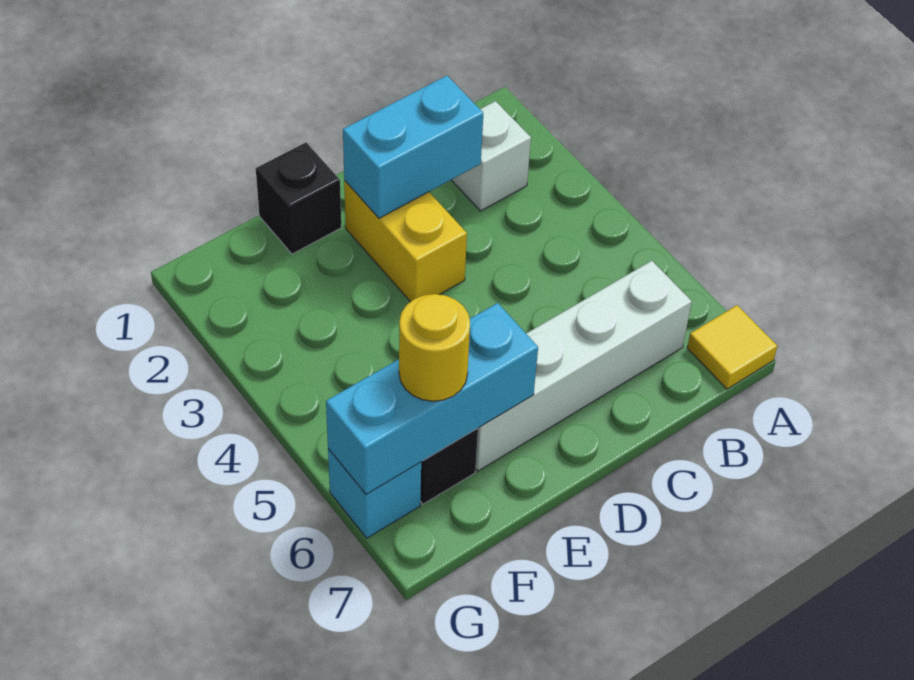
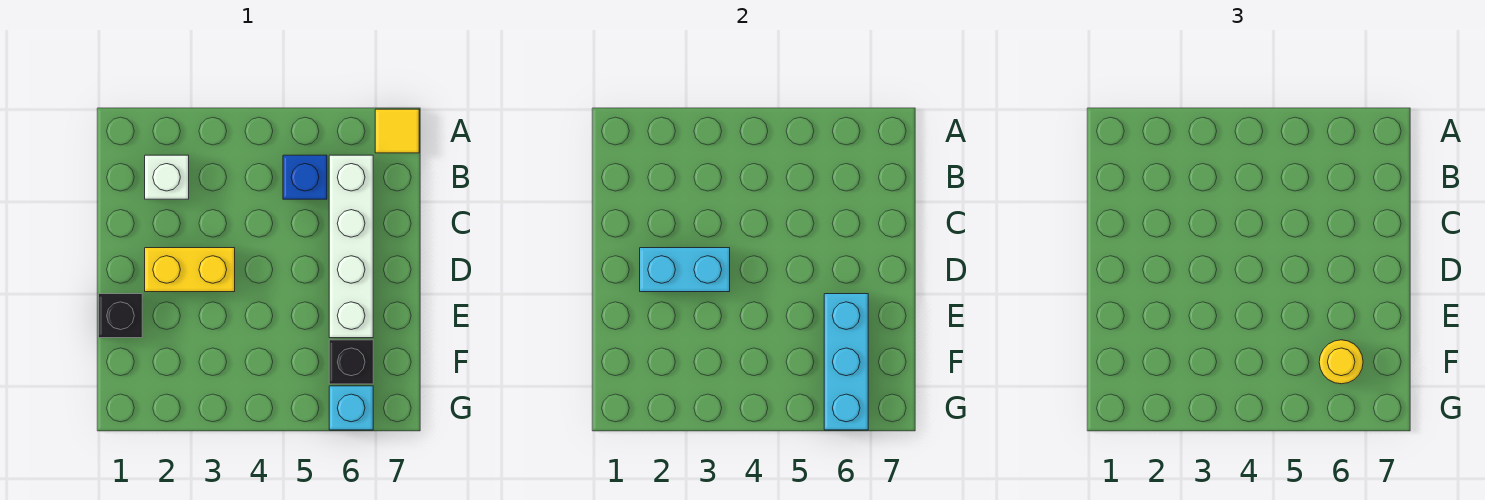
none -> blue 1x1 brick [283,155,327,199]
cyan 1x2 brick [343,76,483,218] -> cyan 1x2 brick turned to [640,248,730,292]

